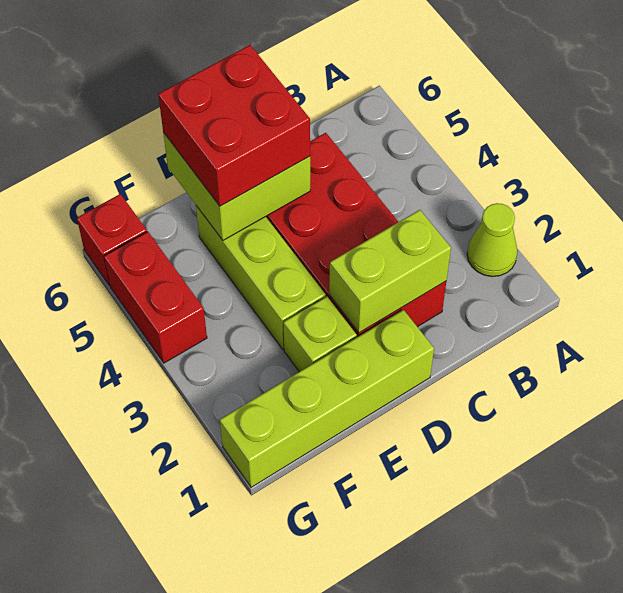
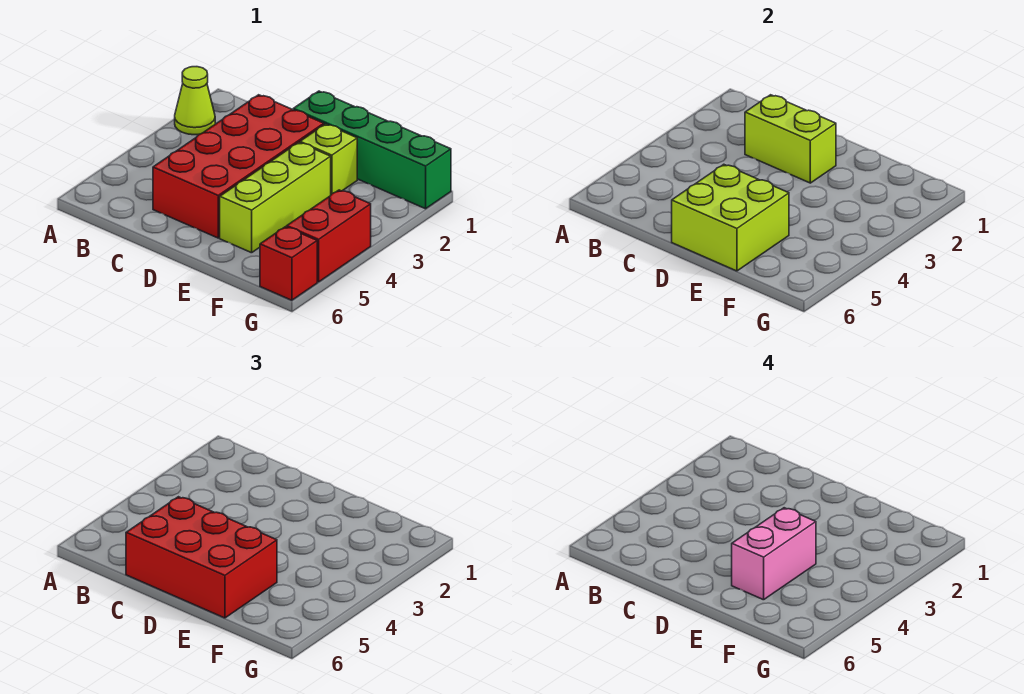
lime 1x4 brick [220,310,434,487] -> green 1x4 brick [293,91,451,209]
red 2x2 brick [158,45,310,206] -> red 2x3 brick [126,497,277,618]
none -> pink 1x2 brick [732,508,816,600]

